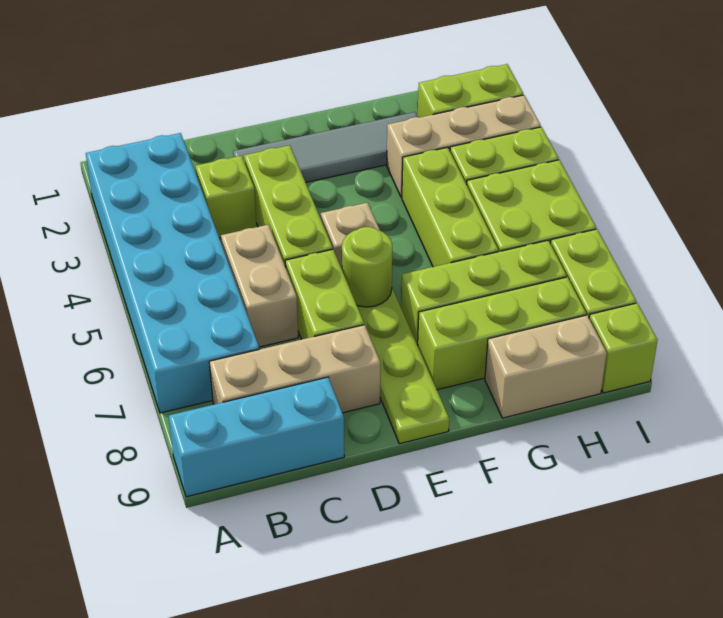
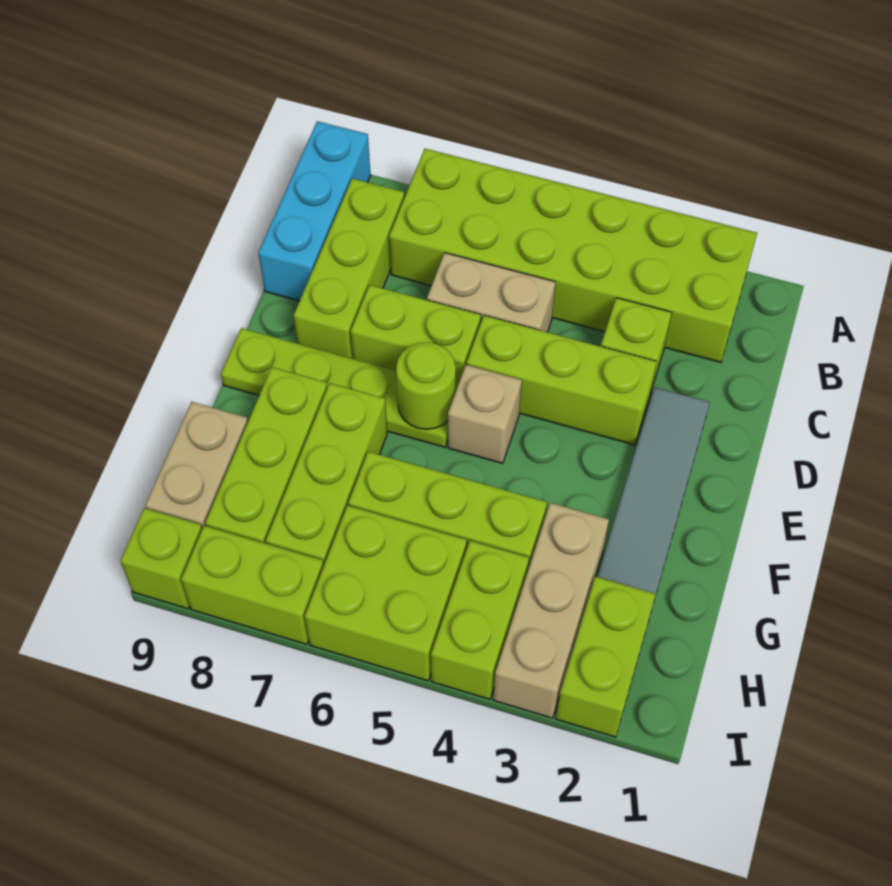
cyan 2x6 brick [86,133,259,413] -> lime 2x6 brick [389,149,757,362]
tan 1x3 brick [209,325,380,413] -> lime 1x3 brick [294,179,404,359]

